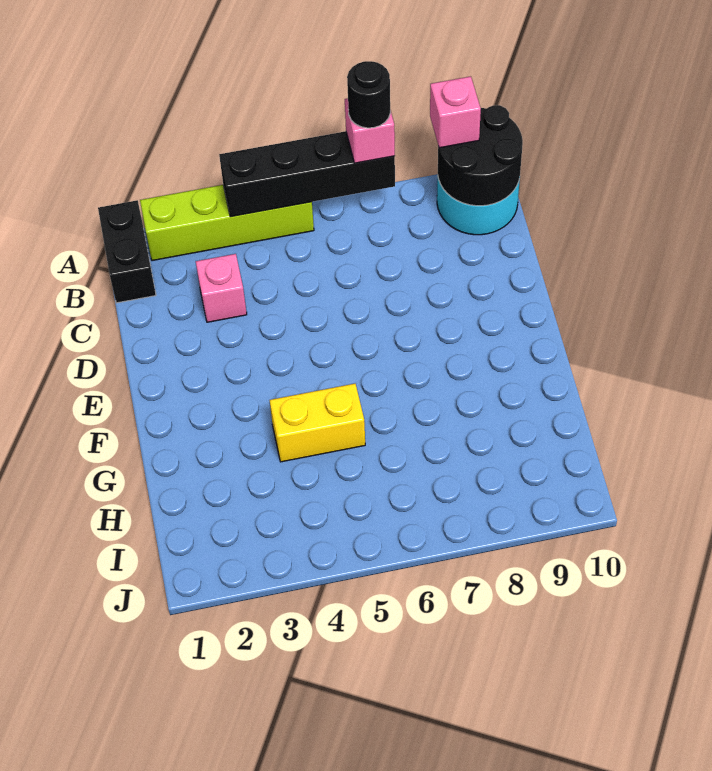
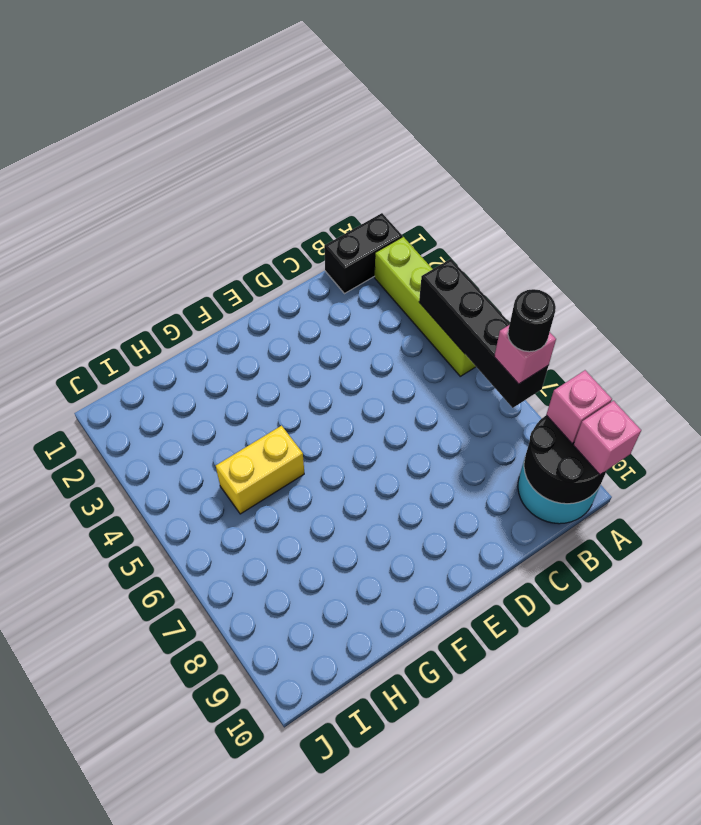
pink 1x1 brick [196,254,247,322] -> pink 1x1 brick moved to [574,401,641,475]
yellow 1x2 brick [270,384,365,462] -> yellow 1x2 brick turned to [216,426,304,514]

